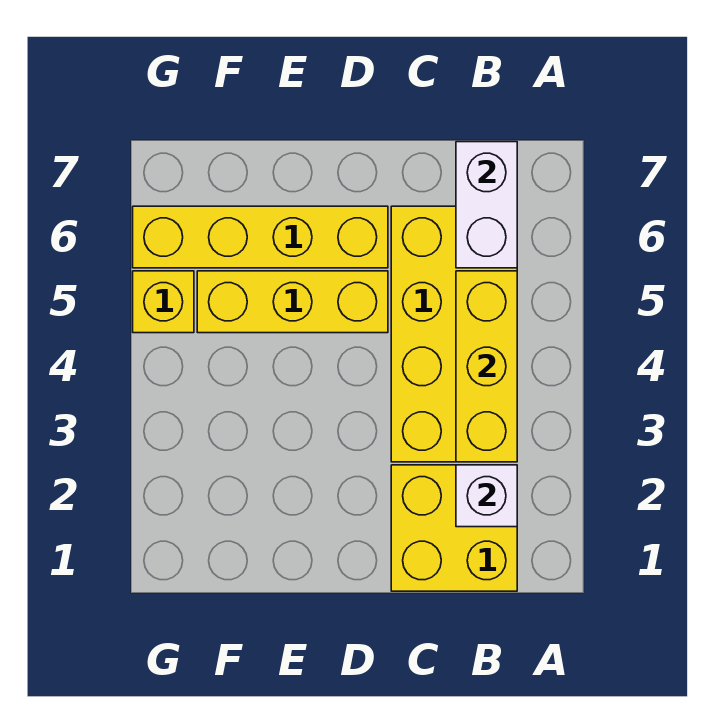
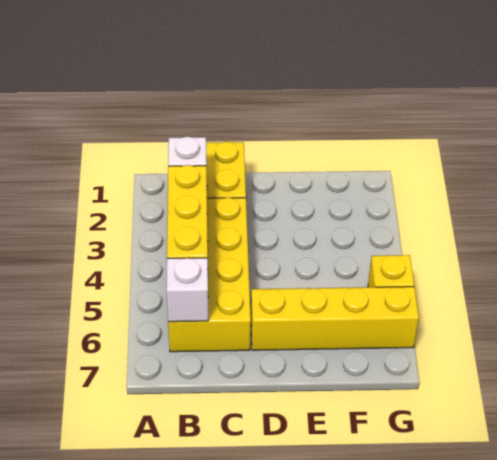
white 1x2 brick [456,142,517,268] -> white 1x1 brick [166,258,208,322]
yellow 1x3 brick [197,271,388,333] -> none

